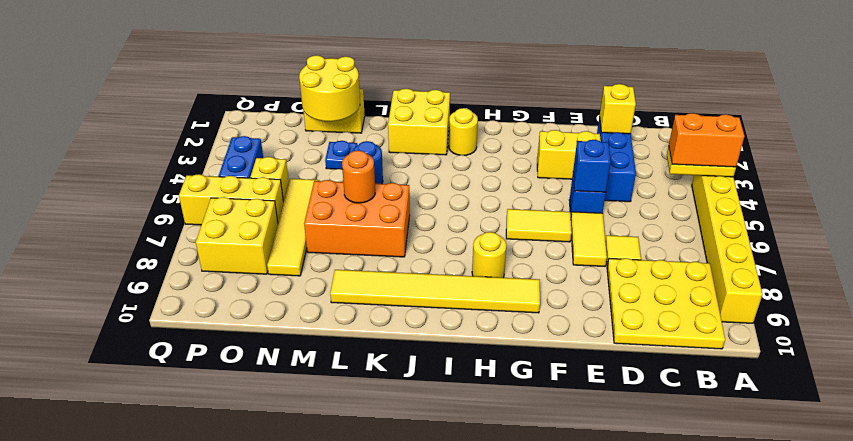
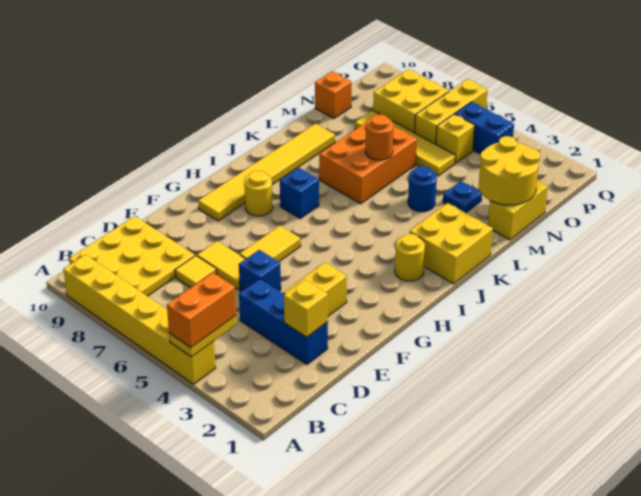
blue 1x1 brick [573,140,611,193] -> blue 1x1 brick moved to [280,168,319,218]
none -> orange 1x1 brick [315,71,351,118]

